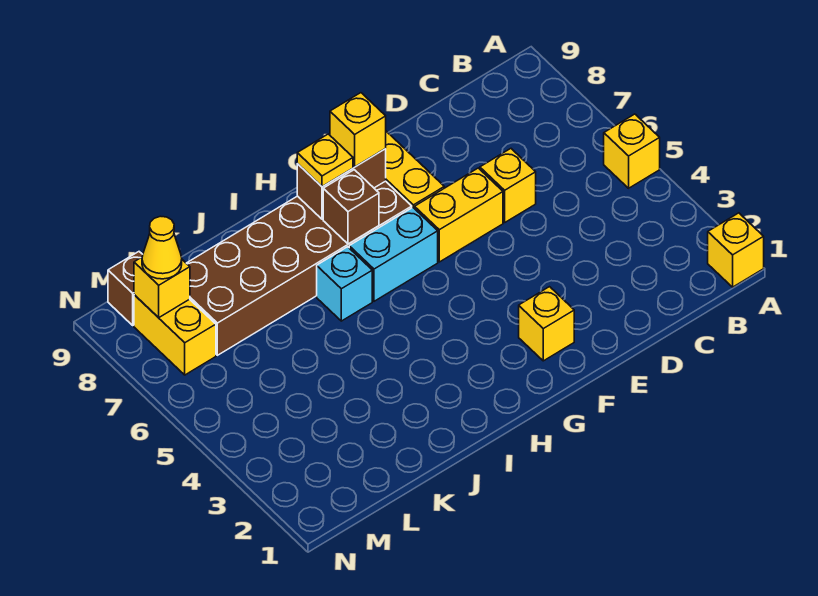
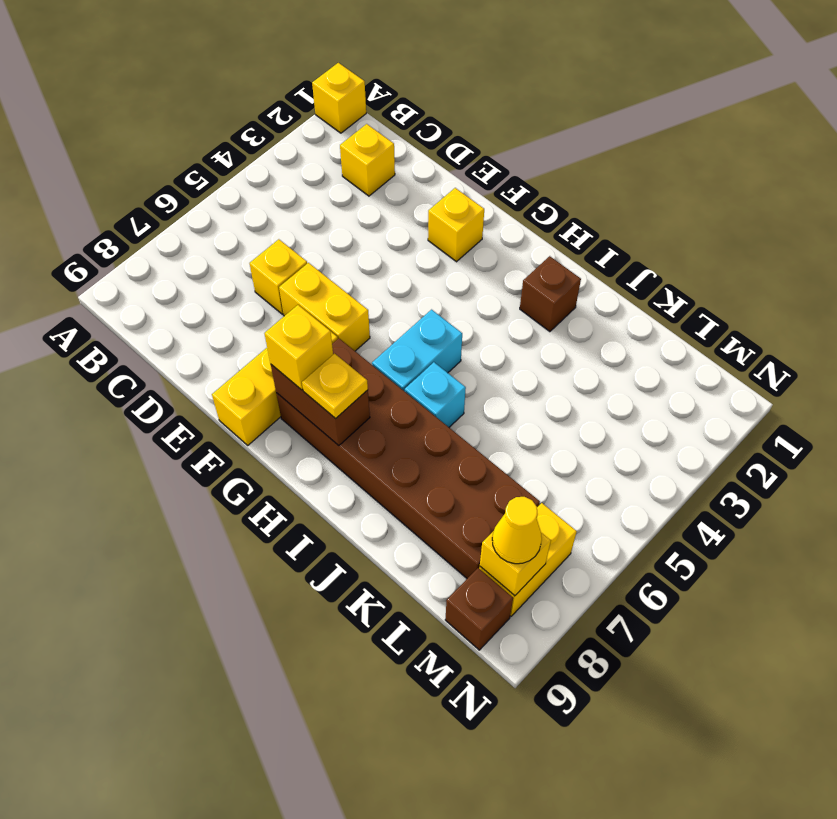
yellow 1x1 brick [604,114,660,188] -> yellow 1x1 brick moved to [340,124,395,196]
cyan 1x2 brick [349,208,438,301] -> cyan 1x2 brick turned to [372,310,462,391]
brown 1x1 brick [323,170,379,244] -> brown 1x1 brick moved to [520,256,581,332]

